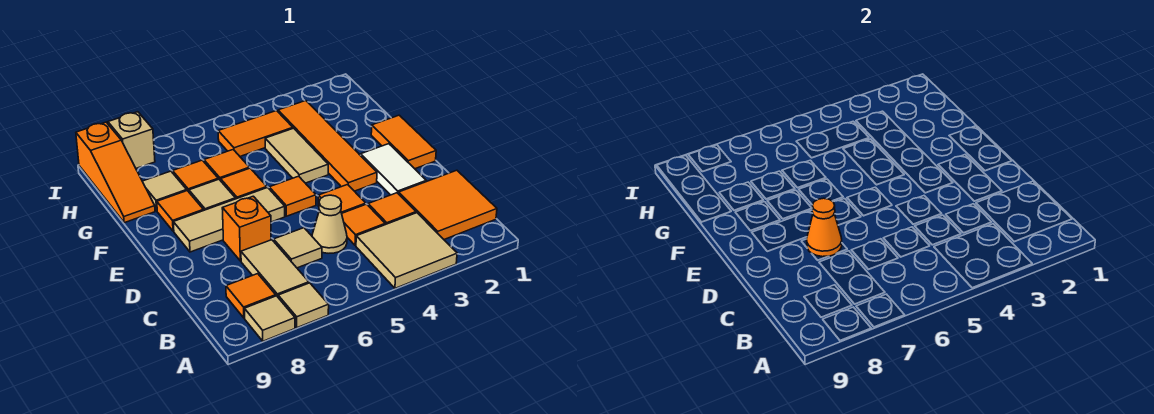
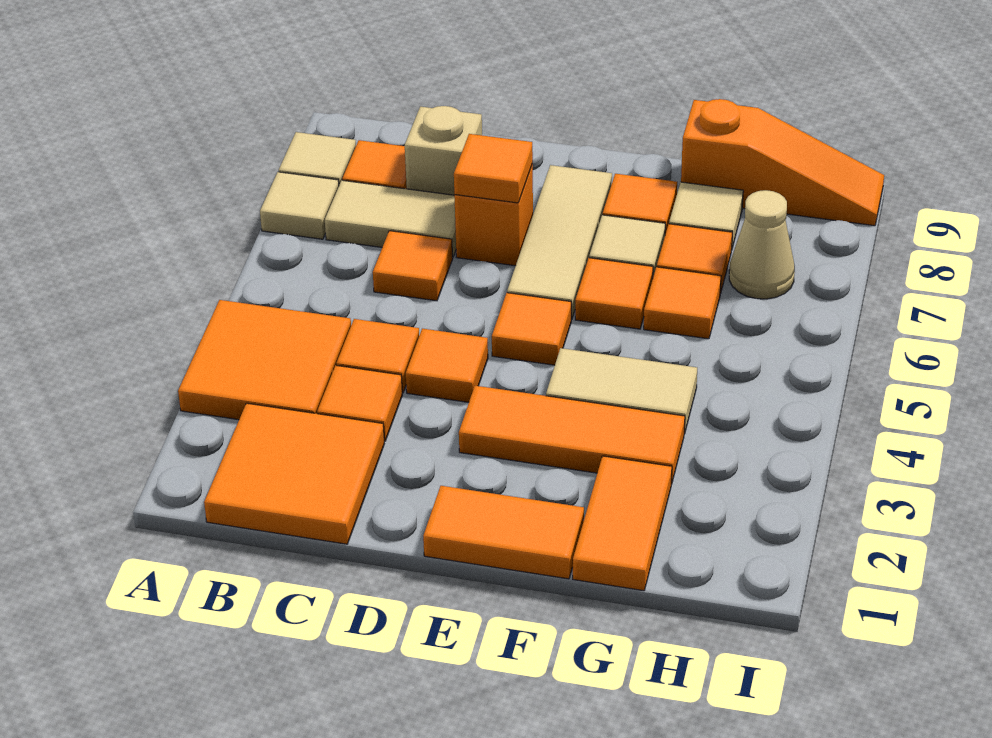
tan 2x2 tile [356,213,457,288] -> orange 2x2 tile [178,300,351,420]
tan 1x1 cone [312,195,347,253] -> tan 1x1 cone moved to [729,190,795,299]
tan 1x1 tile [274,228,322,268] -> orange 1x1 tile [373,231,453,301]
white 1x2 tile [360,144,426,195] -> none
orange 1x1 cone [807,198,842,257] -> orange 1x1 tile [454,134,533,203]
orange 1x4 tile [278,101,377,191] -> orange 1x3 tile [459,386,685,484]
orange 1x3 slope [76,122,155,223] -> orange 1x3 slope turned to [681,99,884,226]
orange 1x2 tile [218,111,293,156] -> orange 1x2 tile moved to [573,456,672,591]
tan 1x1 brick [108,112,155,168] -> tan 1x1 brick moved to [405,106,482,195]

